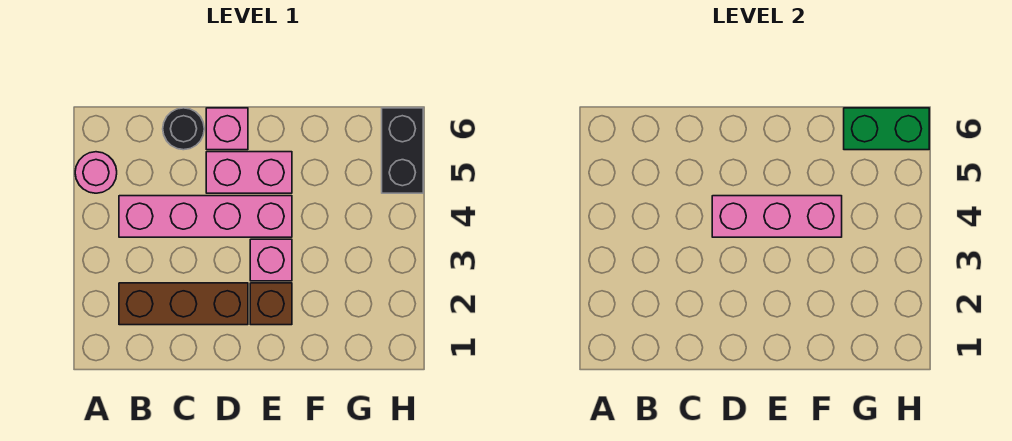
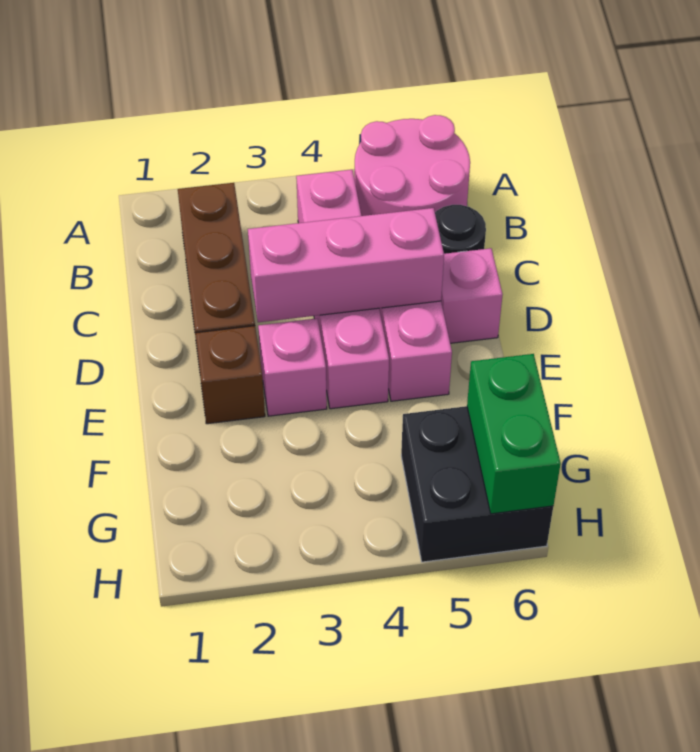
pink 1x1 round brick [75,152,117,193] -> pink 2x2 round brick [354,115,470,216]
pink 1x3 brick [712,196,842,237] -> pink 1x3 brick turned to [248,208,444,322]
black 1x2 brick [382,108,423,193] -> black 2x2 brick [401,406,553,562]

